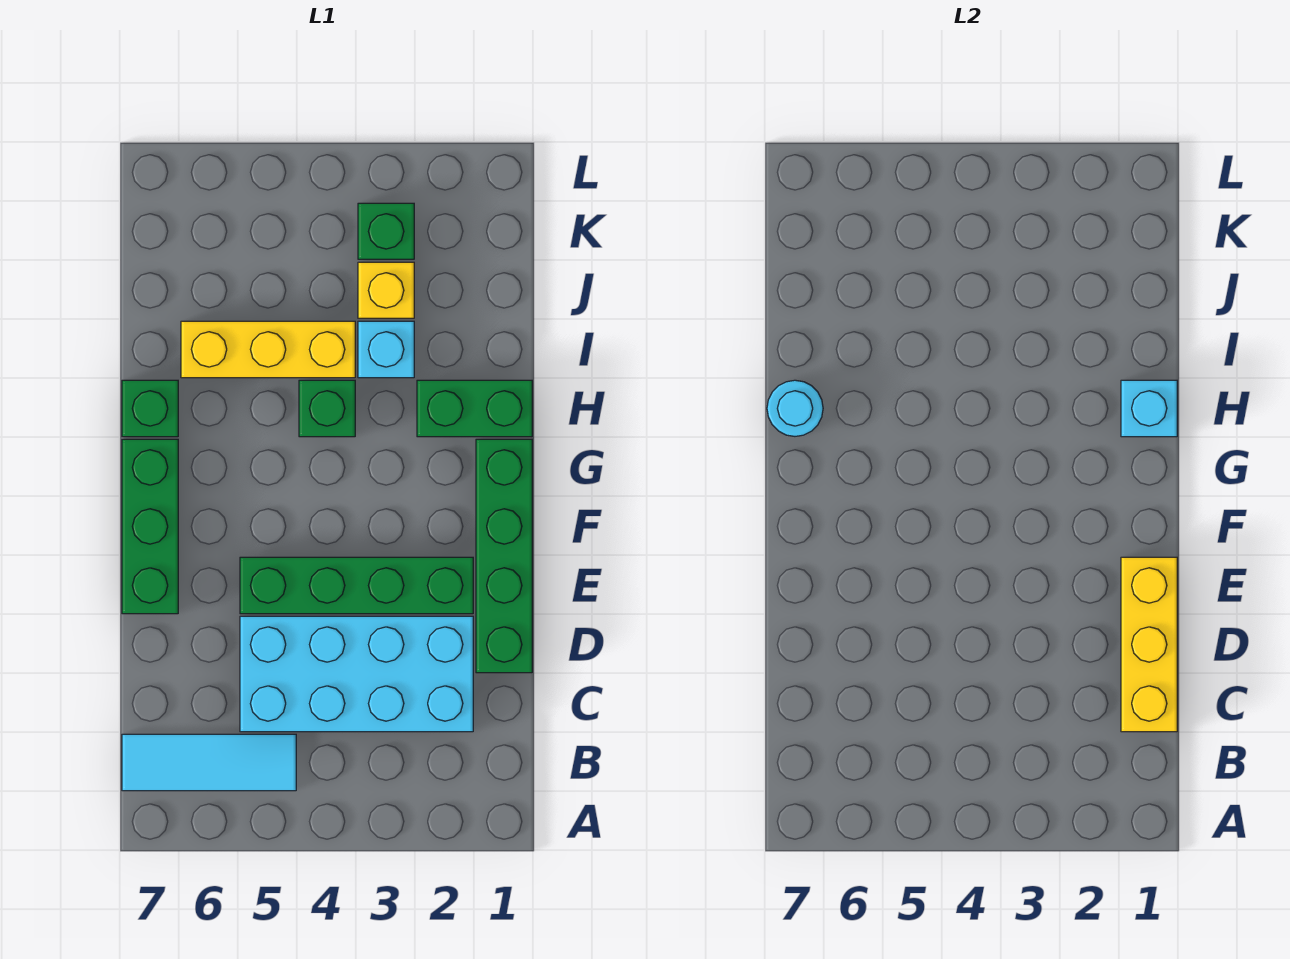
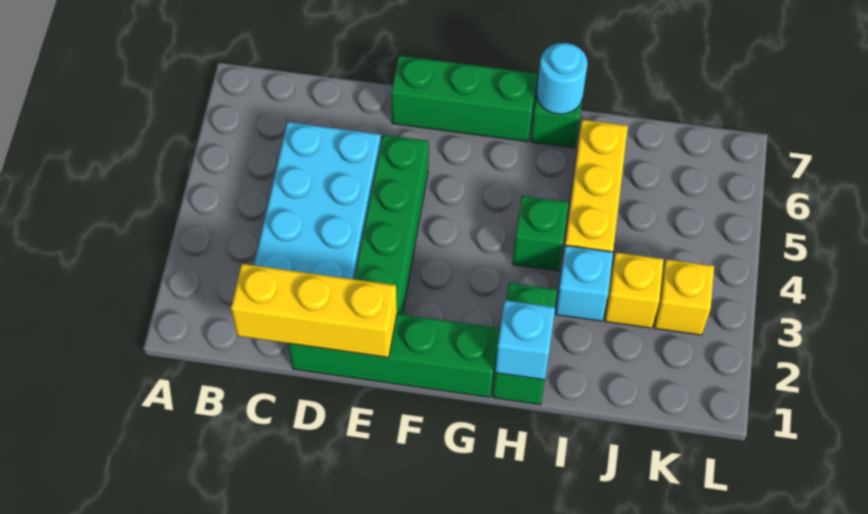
cyan 1x3 tile [122,734,296,791] -> none
green 1x1 brick [358,203,414,259] -> yellow 1x1 brick [655,259,714,335]

